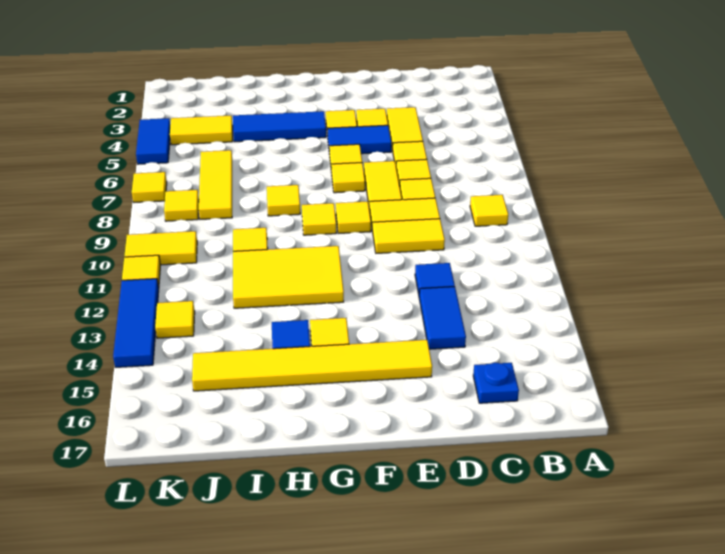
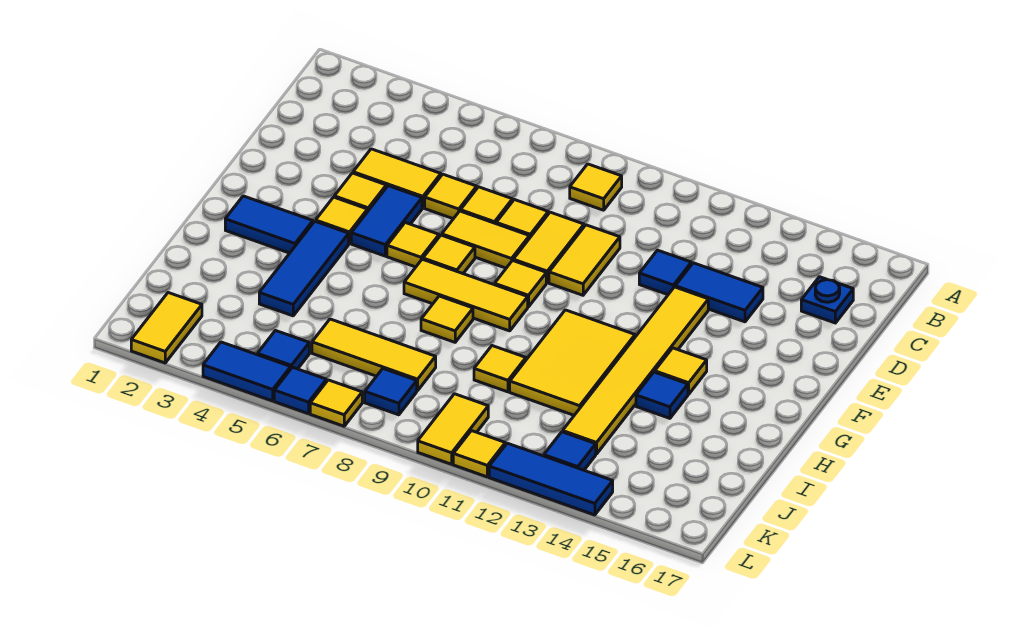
yellow 1x6 tile [192,340,432,391] -> yellow 1x6 tile moved to [563,287,708,454]
none -> blue 1x2 tile [225,196,313,253]
yellow 1x1 tile [302,203,336,235] -> yellow 1x3 tile [404,259,528,331]
yellow 1x2 tile [170,116,233,145] -> yellow 1x2 tile moved to [131,293,202,363]
none -> blue 1x1 tile [257,331,309,369]
yellow 1x1 tile [164,190,199,221] -> blue 1x1 tile [365,369,417,415]
yellow 1x1 tile [155,301,195,338] -> blue 1x1 tile [544,432,596,470]
none -> blue 1x1 tile [274,367,326,414]

